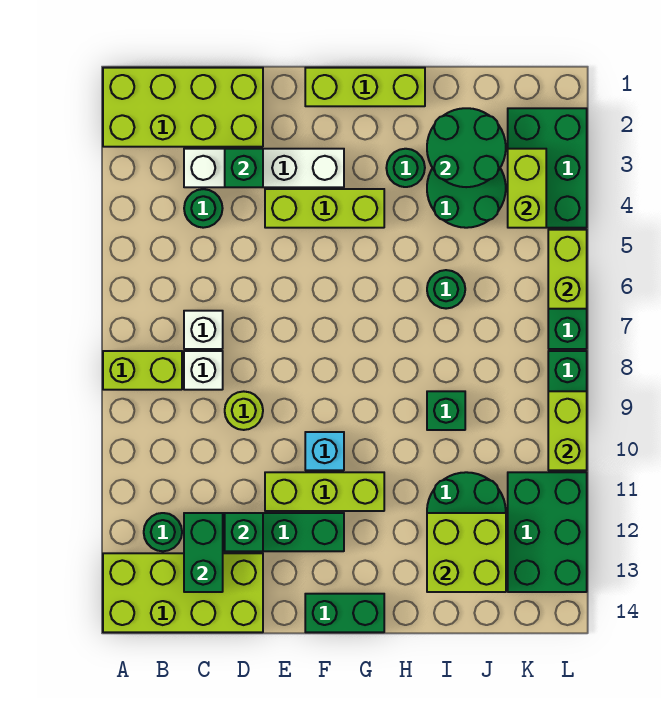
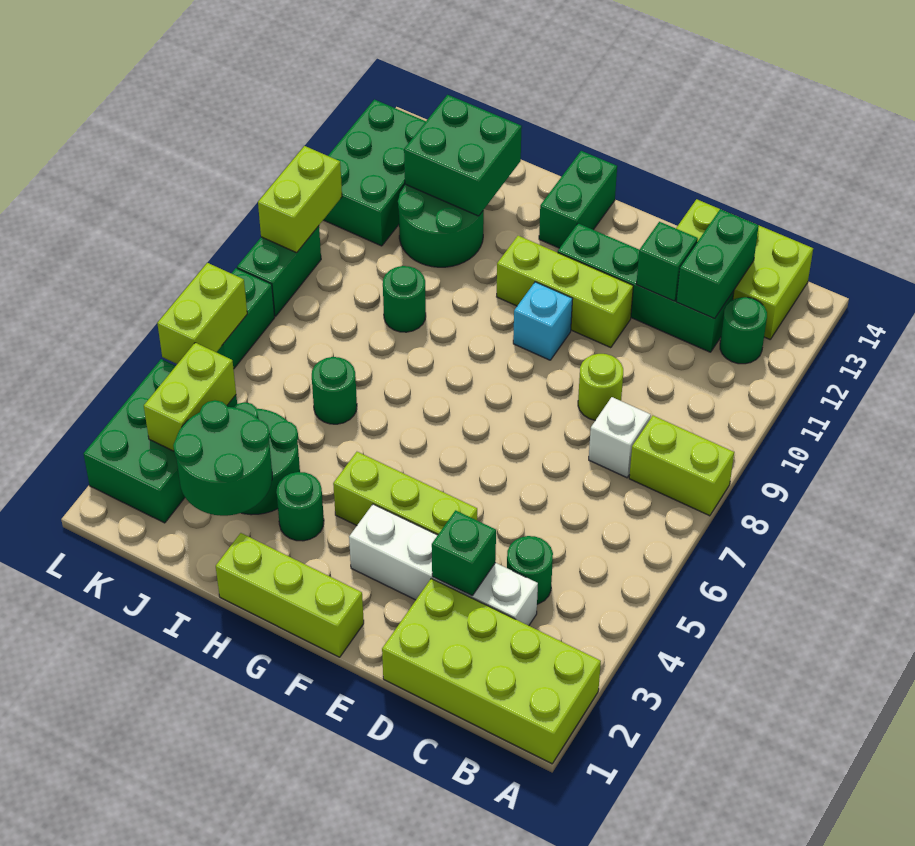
lime 2x4 brick [103,553,263,632] -> lime 2x3 brick [676,199,813,339]
white 1x1 brick [184,311,223,349] -> none
green 1x2 brick [305,594,384,632] -> green 1x2 brick turned to [539,151,617,248]
green 1x1 brick [427,391,465,430] -> green 1x1 round brick [383,266,426,332]
lime 2x2 brick [427,513,506,592] -> green 2x2 brick [404,95,522,216]

